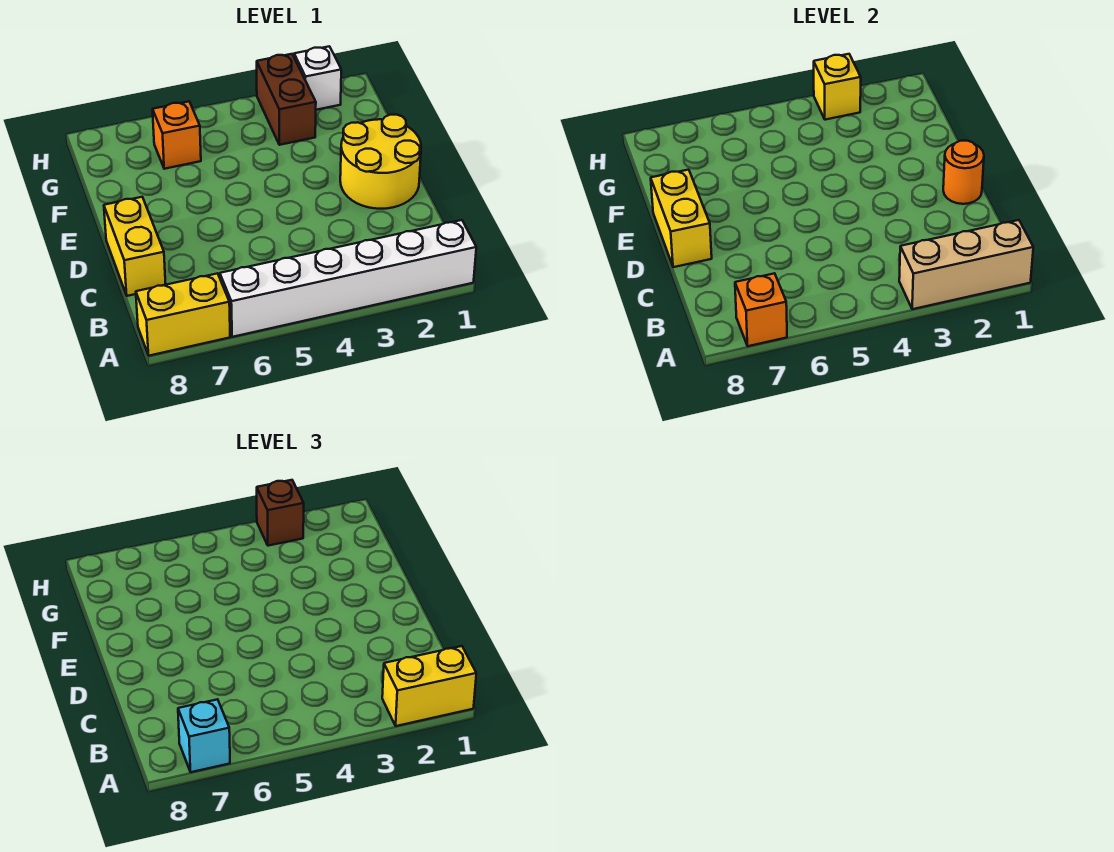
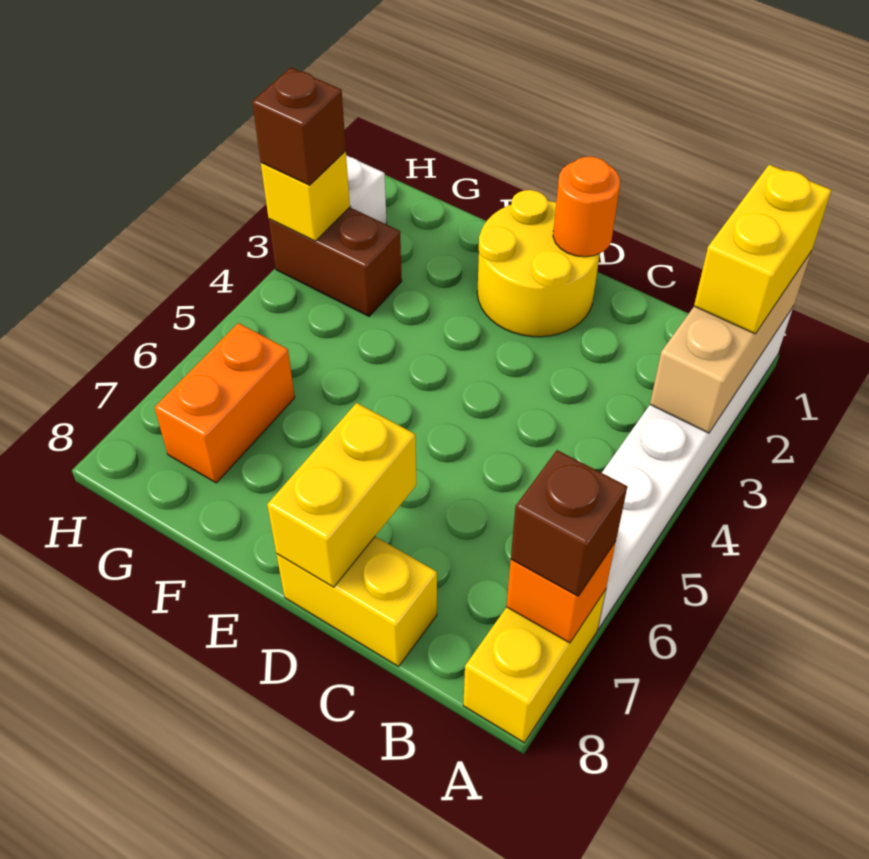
cyan 1x1 brick [178,699,230,772] -> brown 1x1 brick [511,450,627,596]
yellow 1x2 brick [651,170,712,267] -> yellow 1x2 brick turned to [267,403,416,587]
orange 1x1 brick [153,102,201,169] -> orange 1x2 brick [155,323,295,483]

